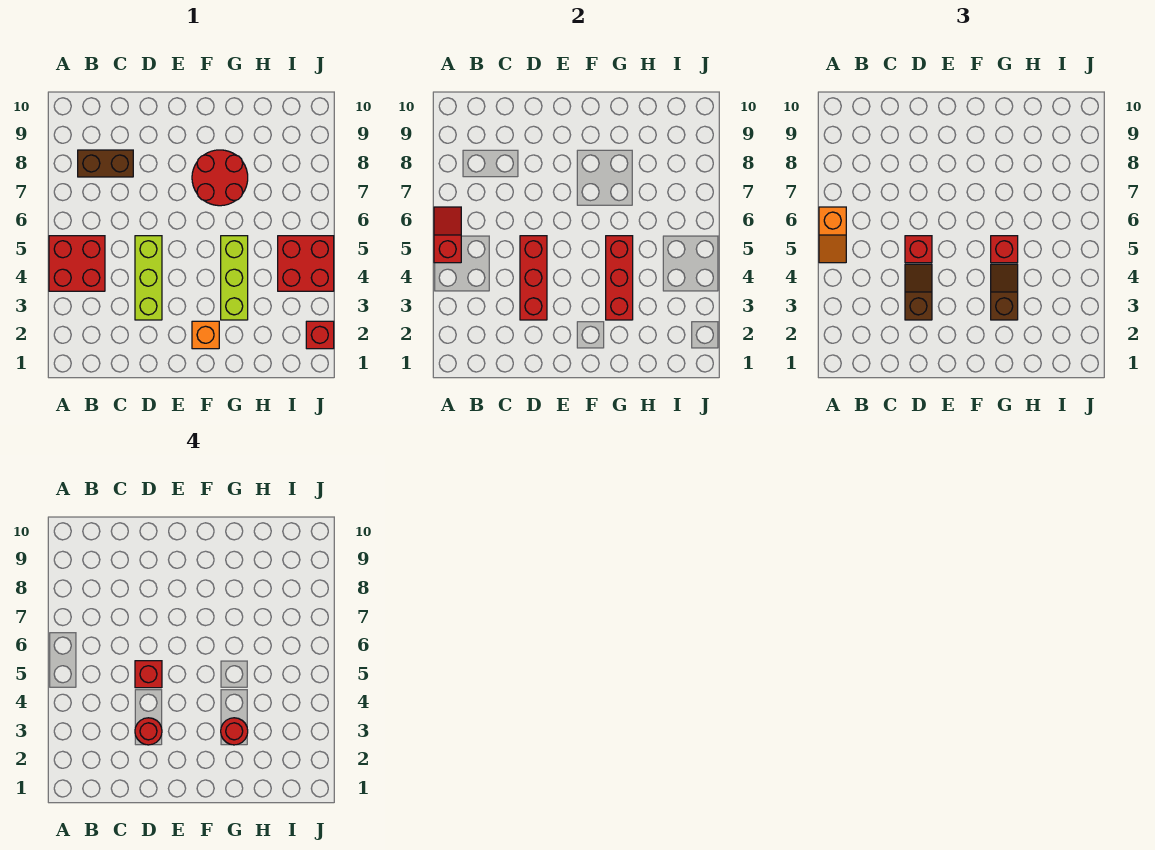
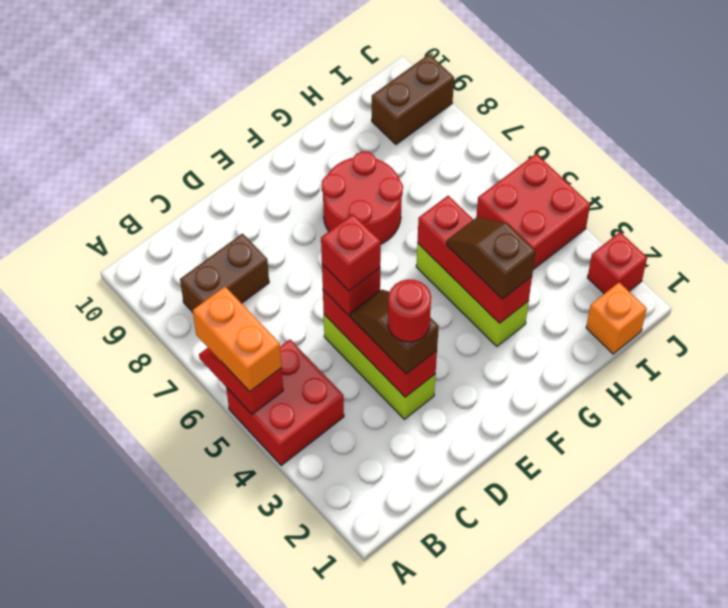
orange 1x2 slope [819,207,846,263] -> orange 1x2 brick [193,287,282,392]
orange 1x1 brick [192,321,219,349] -> orange 1x1 brick moved to [586,282,647,354]
red 1x1 round brick [221,718,248,745] -> none
red 1x1 brick [991,236,1018,263] -> none
none -> brown 1x2 brick [372,54,454,144]

